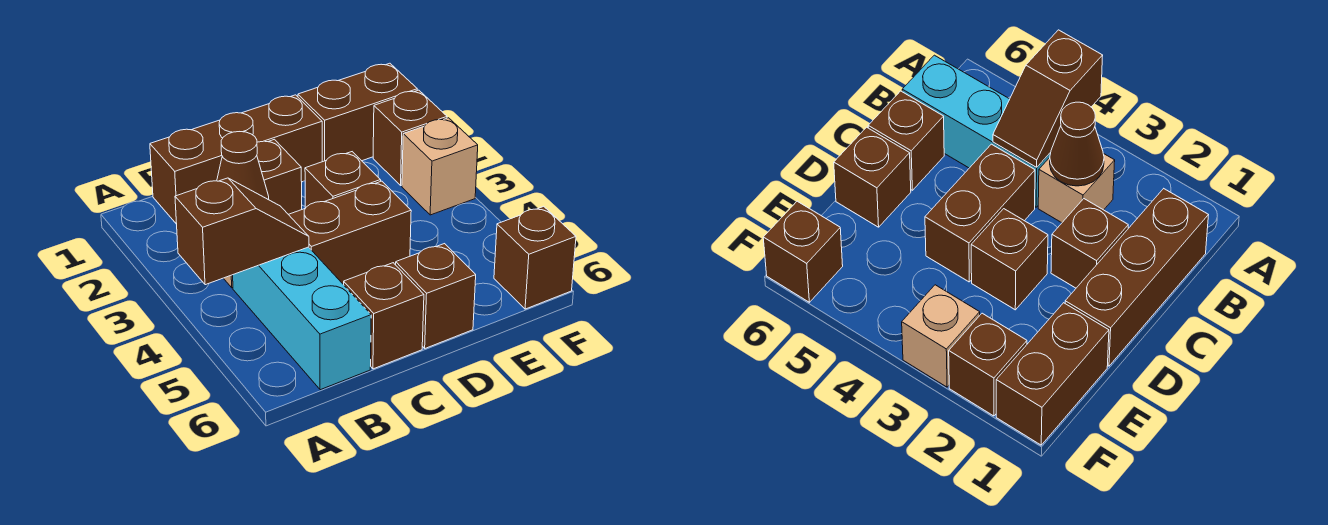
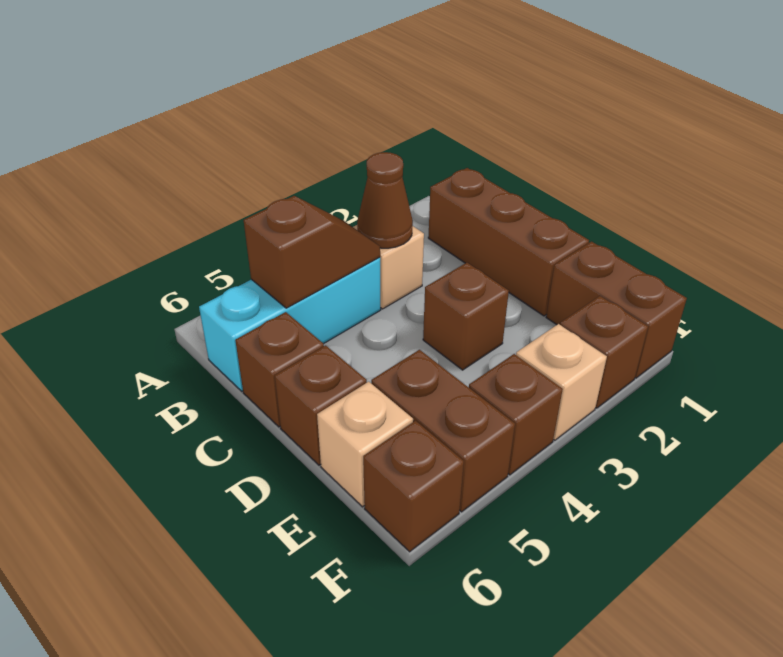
brown 1x2 slope [175,178,309,285] -> brown 1x2 slope turned to [244,196,380,308]
brown 1x1 brick [257,139,302,214] -> brown 1x1 brick moved to [469,354,563,475]
brown 1x2 brick [288,181,411,285] -> brown 1x2 brick moved to [371,350,515,512]
none -> tan 1x1 brick [317,382,413,507]

